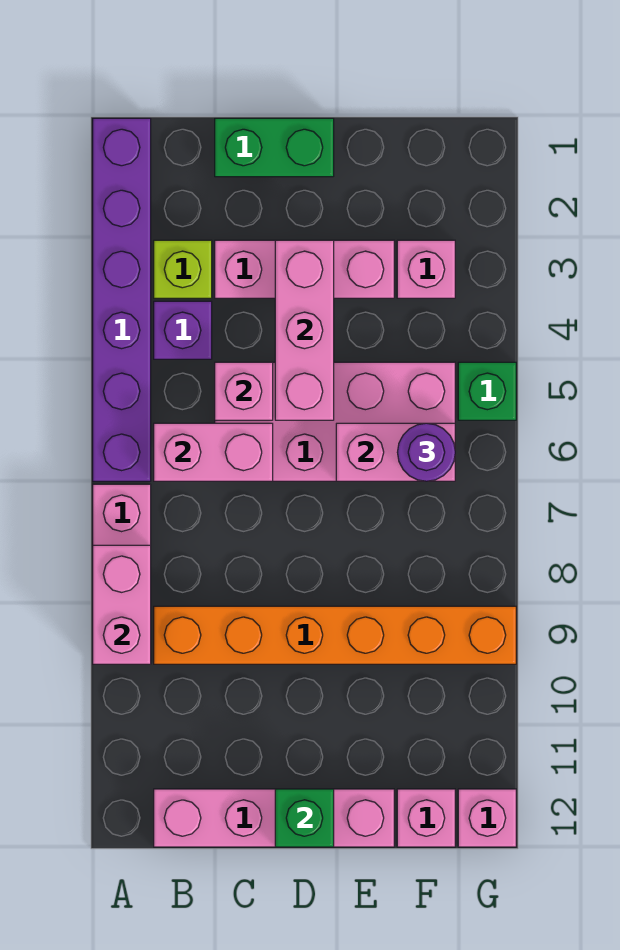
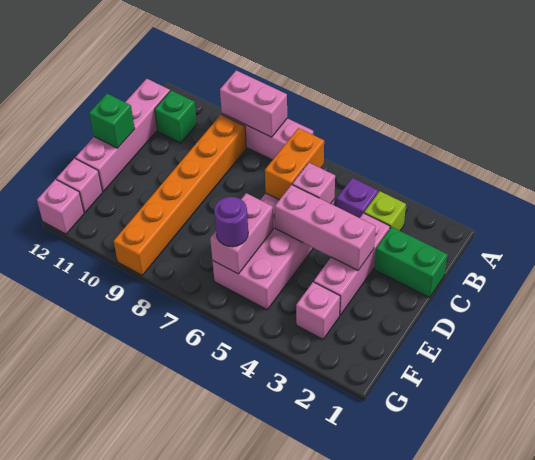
purple 1x6 brick [93,118,151,481] -> none
pink 1x2 brick [154,423,273,481] -> orange 1x2 brick [265,128,324,200]
green 1x2 brick [215,118,334,177] -> green 1x2 brick turned to [374,227,448,298]
green 1x1 brick [458,362,516,420] -> green 1x1 brick moved to [155,90,197,143]

